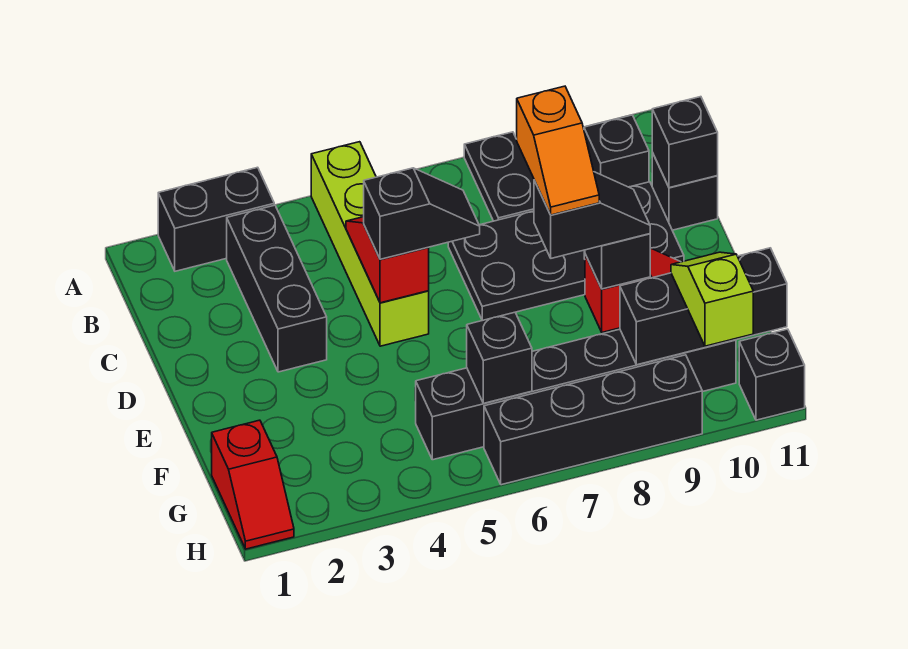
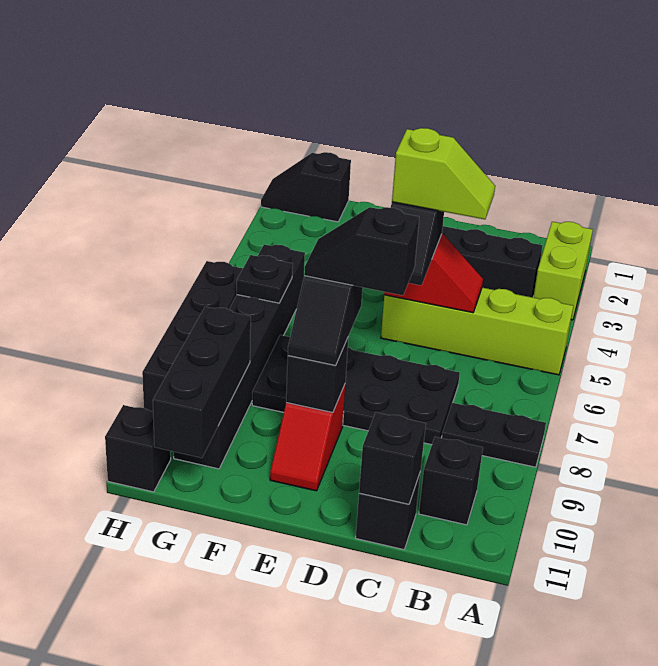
black 1x2 brick [158,167,274,271] -> lime 1x2 brick [533,222,593,320]
black 2x4 plate [448,182,684,320] -> black 2x4 plate turned to [252,335,460,445]
orange 1x2 slope [517,86,599,215] -> black 1x2 slope [304,207,419,295]
red 1x2 slope [212,420,294,549] -> black 1x2 slope [261,152,351,222]
black 1x1 brick [467,312,532,403] -> black 1x1 plate [237,255,293,303]
lime 1x2 slope [671,252,753,346] -> lime 1x2 slope moved to [392,128,495,219]

